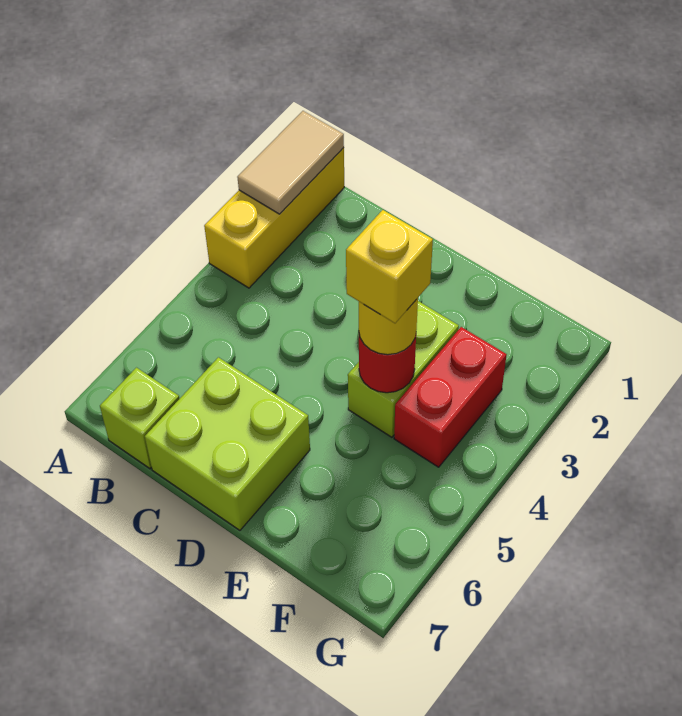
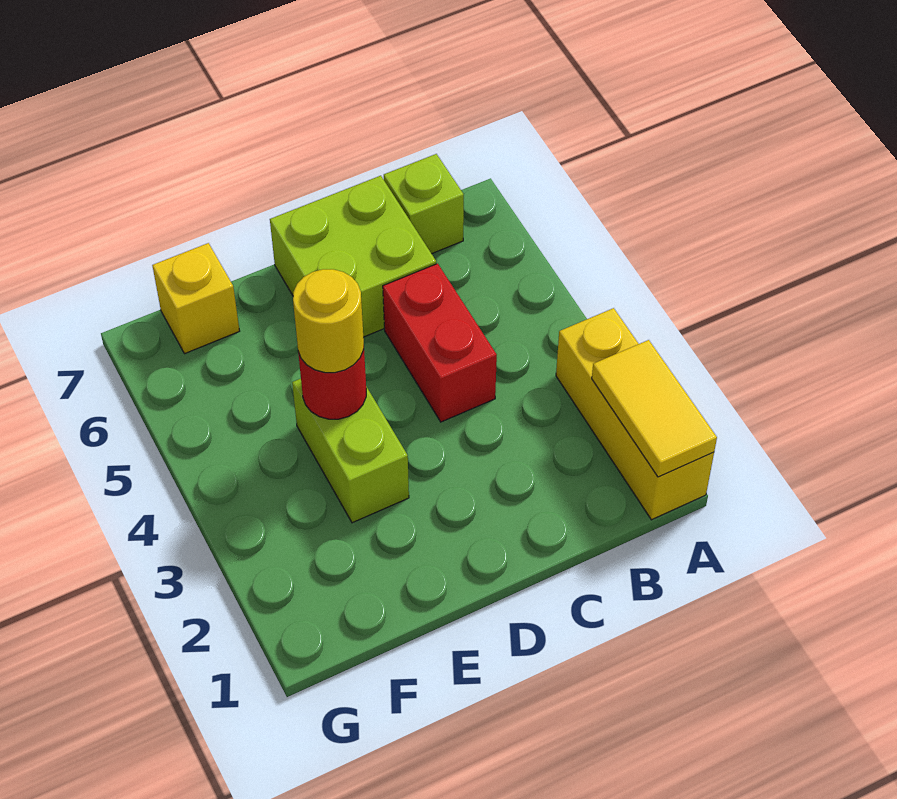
tan 1x2 tile [237,111,344,214] -> yellow 1x2 tile [592,340,717,477]
yellow 1x1 brick [346,210,433,323] -> yellow 1x1 brick moved to [152,243,240,354]
red 1x2 brick [394,327,507,467] -> red 1x2 brick moved to [383,264,497,422]

